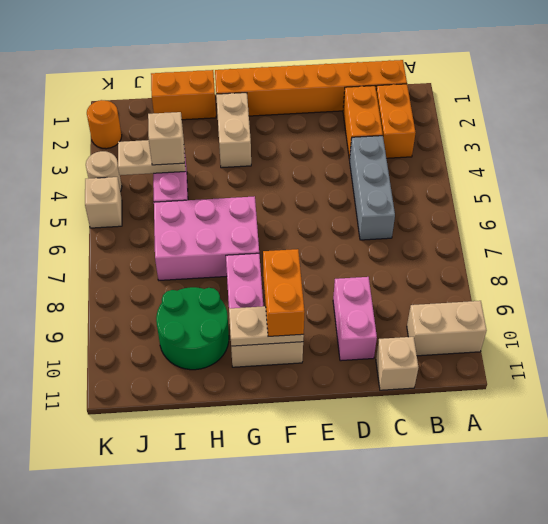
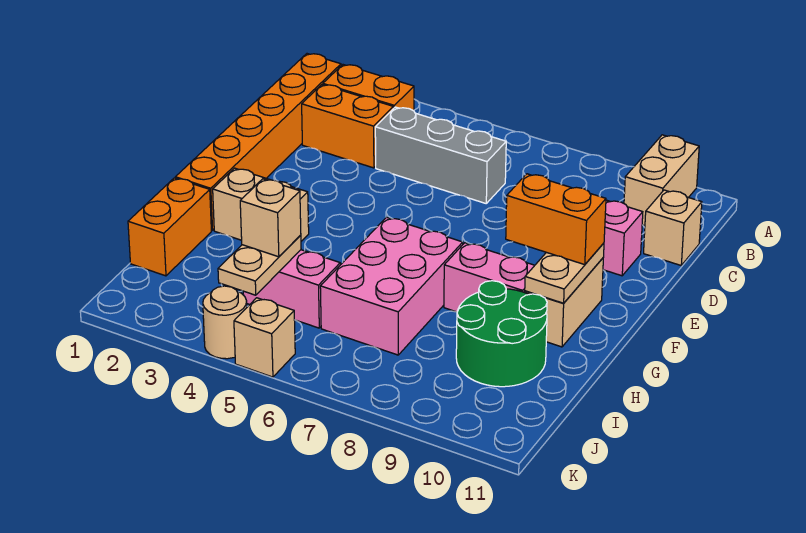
orange 1x1 round brick [87,100,122,149] -> none

